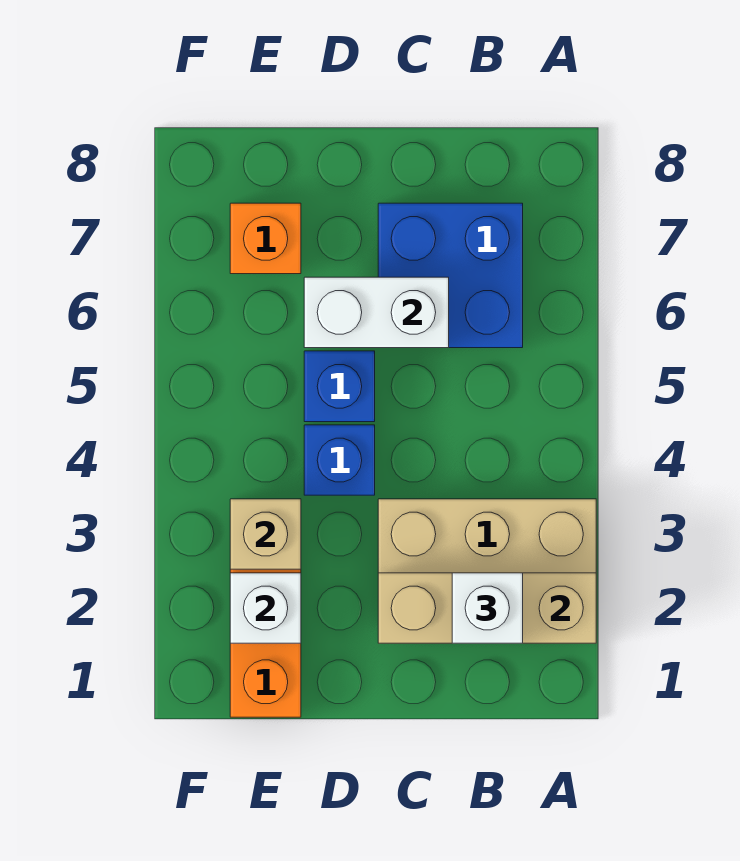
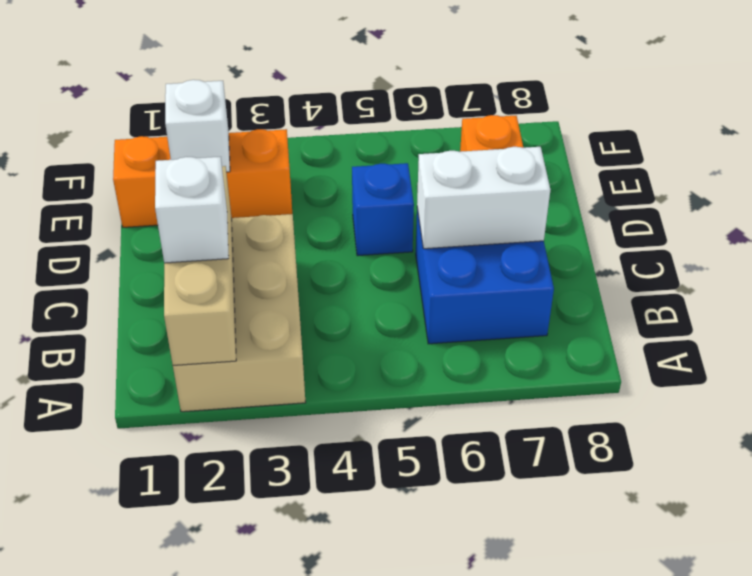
white 1x2 brick [304,277,449,348] -> white 1x2 brick turned to [417,147,550,249]
blue 1x1 brick [304,425,375,495] -> none
tan 1x1 brick [230,499,301,569] -> none

